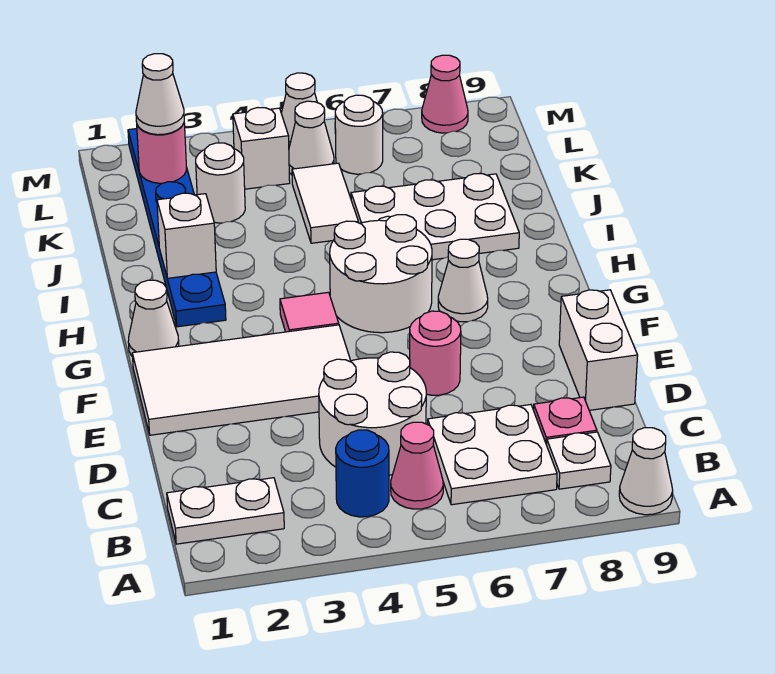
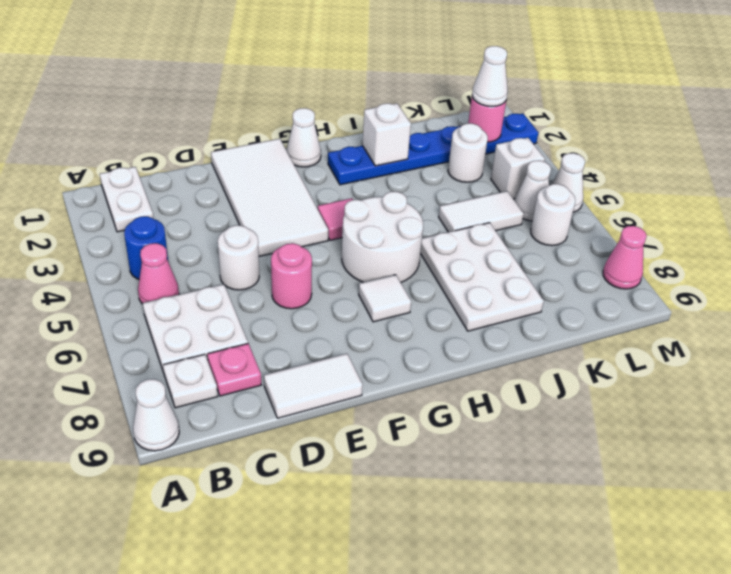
white 2x2 round brick [319,352,426,475] -> white 1x1 round brick [218,225,259,290]
white 1x2 brick [559,290,638,410] -> white 1x2 tile [264,354,363,418]
white 1x1 cone [438,239,488,322] -> white 1x1 tile [359,275,411,322]

